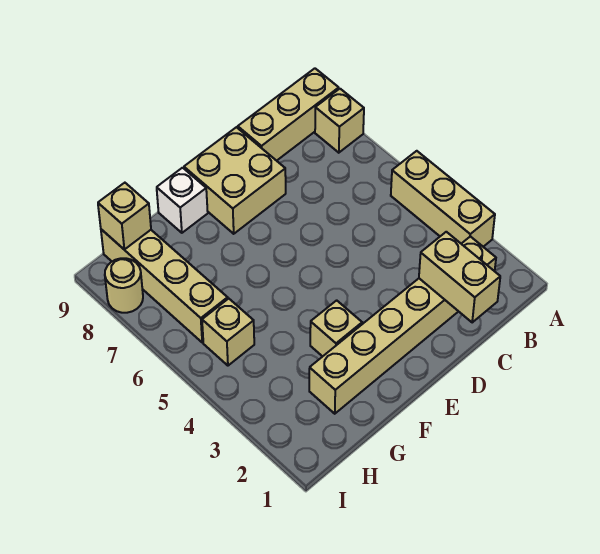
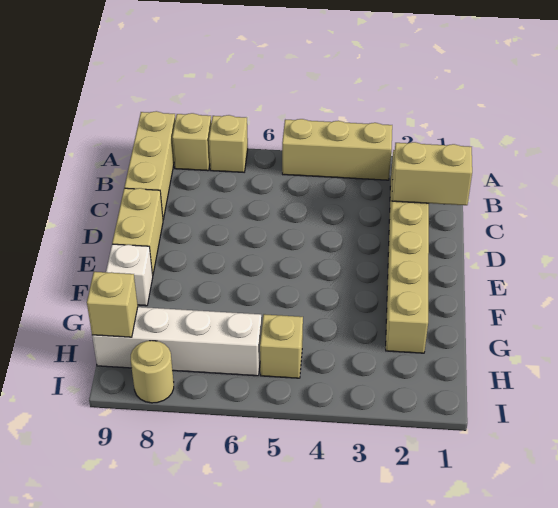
tan 2x2 brick [184,127,286,234] -> tan 1x2 brick [112,188,163,276]
tan 1x1 brick [310,300,362,356] -> tan 1x1 brick moved to [209,115,248,172]
tan 1x4 brick [101,229,228,342] -> white 1x4 brick [92,307,262,376]

